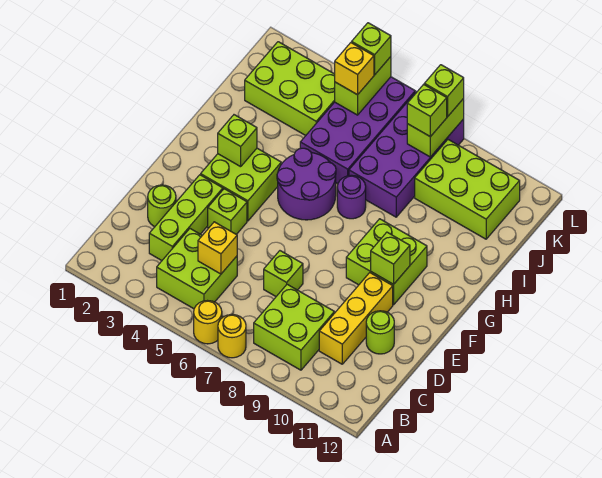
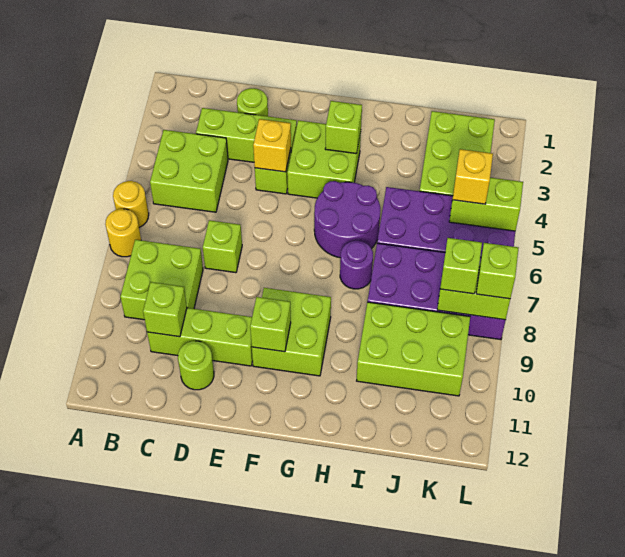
yellow 1x1 brick [198,222,237,274] -> yellow 1x1 brick moved to [253,119,291,172]
yellow 1x3 brick [319,273,393,364] -> lime 1x3 brick [147,308,253,366]
lime 2x3 brick [415,140,520,239] -> lime 2x3 brick turned to [357,302,470,396]
lime 1x1 brick [352,23,391,75] -> lime 1x1 brick moved to [143,282,187,337]

